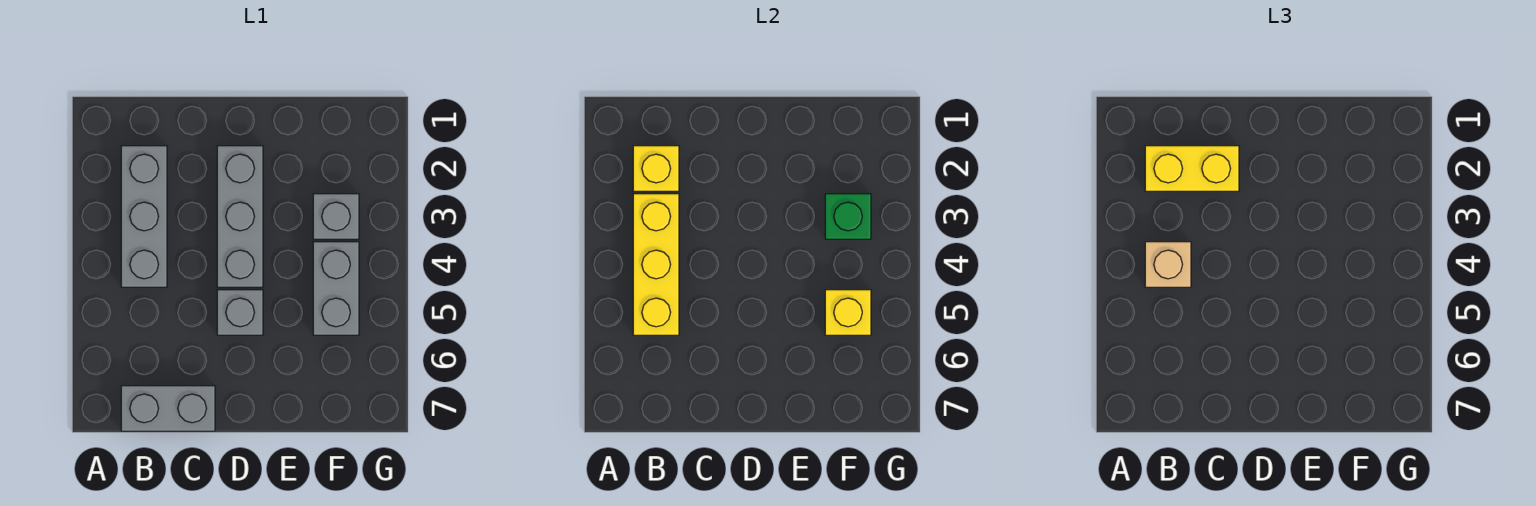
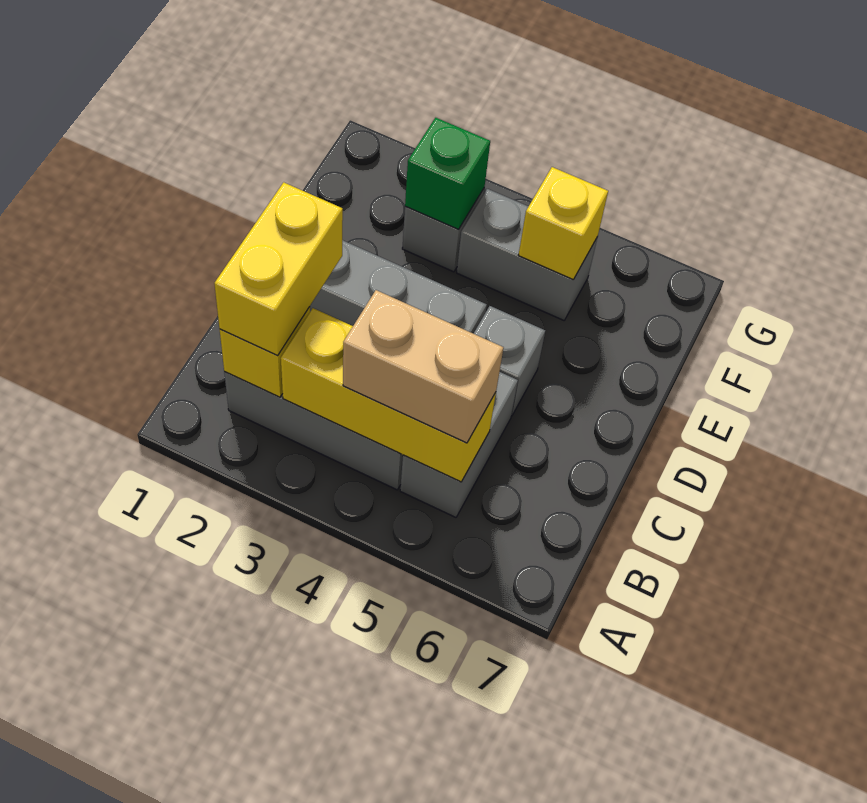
tan 1x1 brick [1145,242,1191,287] -> tan 1x2 brick [343,290,503,443]
grey 1x2 brick [121,386,215,431] -> grey 1x2 brick moved to [400,372,518,517]

